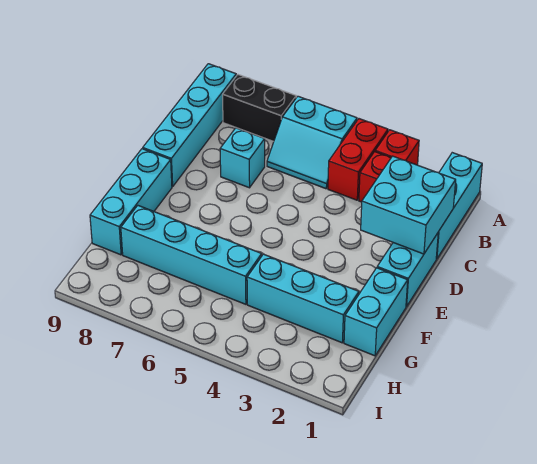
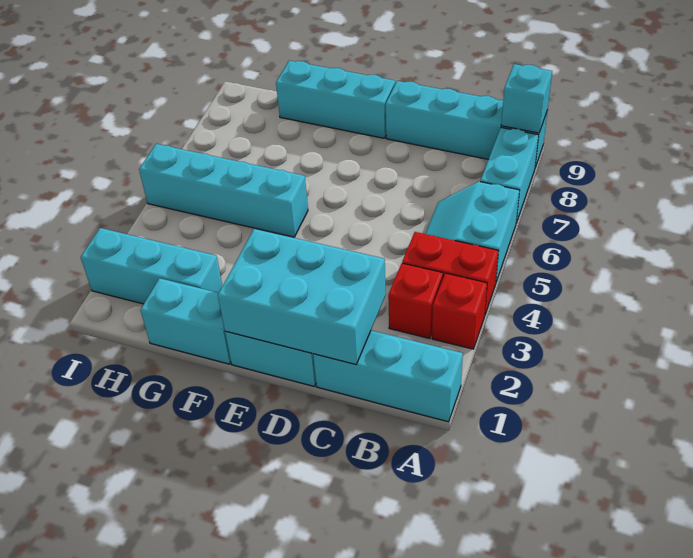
black 1x2 brick [223,75,296,141] -> cyan 1x2 brick [480,128,539,222]
cyan 2x2 brick [361,156,456,254] -> cyan 2x3 brick [218,229,386,365]
cyan 1x1 brick [220,128,265,188] -> cyan 1x1 brick moved to [501,64,552,133]
cyan 1x3 brick [247,254,359,343] -> cyan 1x3 brick turned to [81,228,222,304]
cyan 1x4 brick [121,206,262,304] -> cyan 1x4 brick turned to [139,144,308,237]

